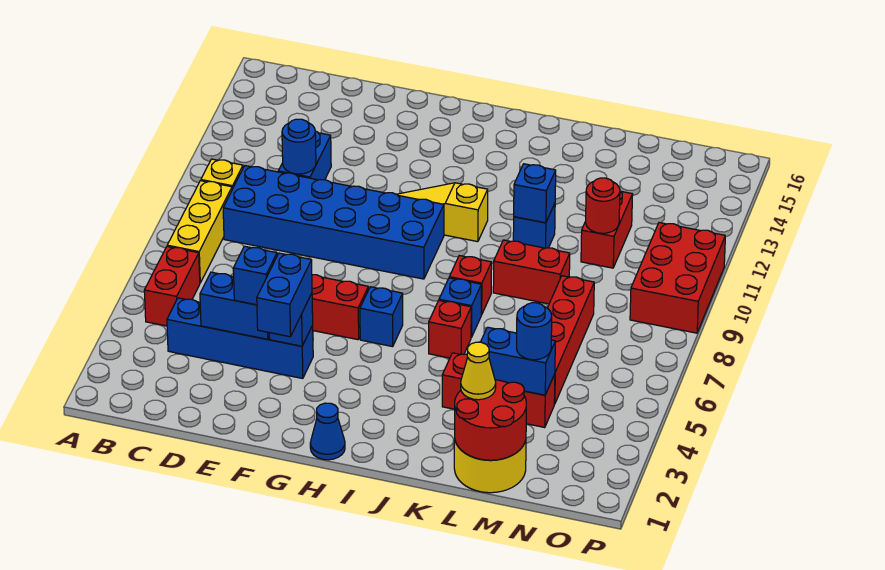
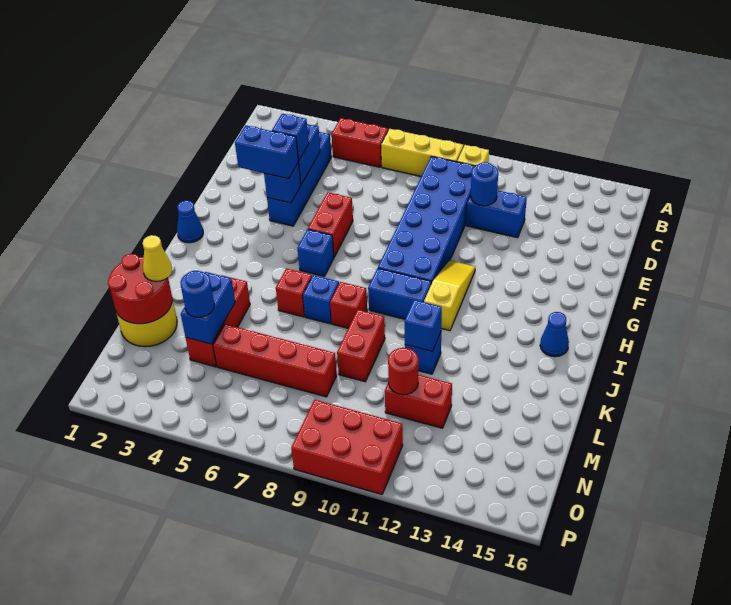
none -> blue 1x2 brick [368,268,431,319]
none -> blue 1x1 cone [540,312,569,357]

